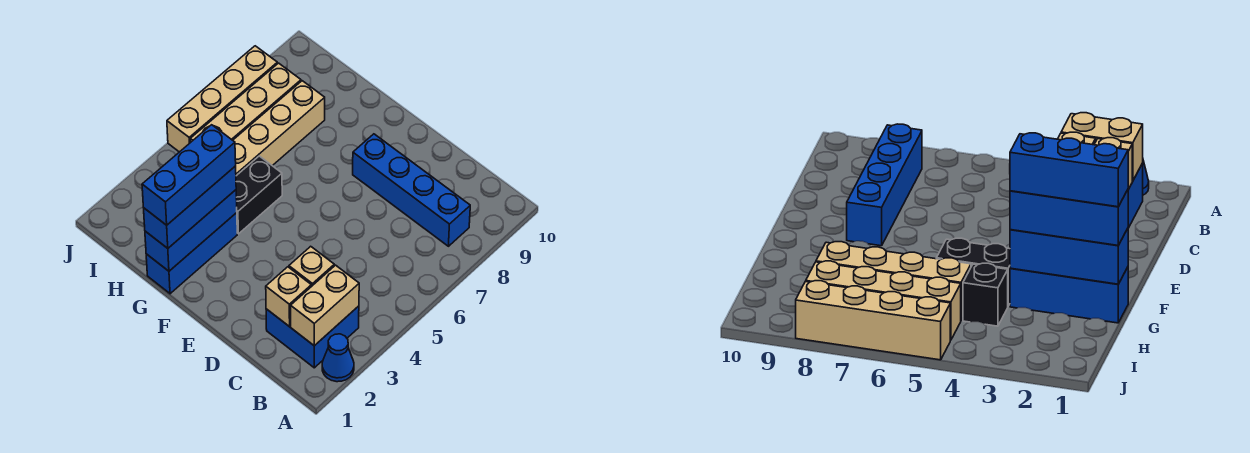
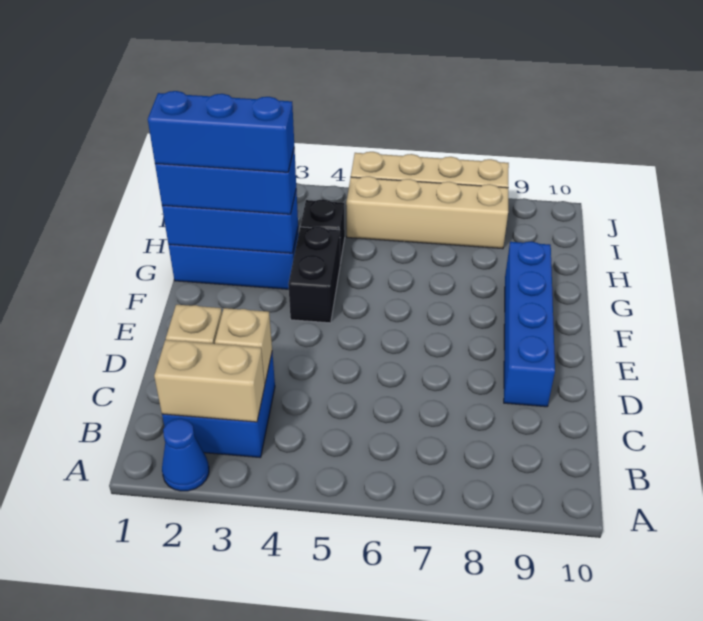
blue 1x4 brick [353,134,470,246] -> blue 1x4 brick moved to [504,242,555,407]
black 1x2 brick [236,156,282,234] -> black 1x2 brick turned to [288,227,340,323]
tan 1x4 brick [233,81,325,176] -> none

